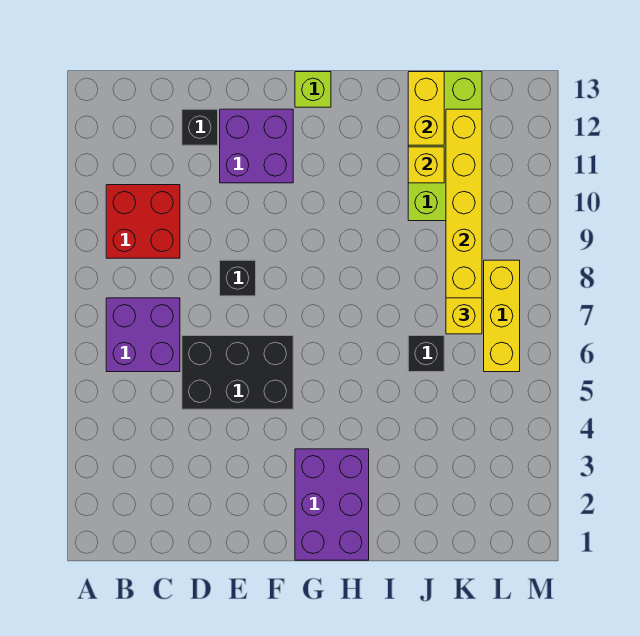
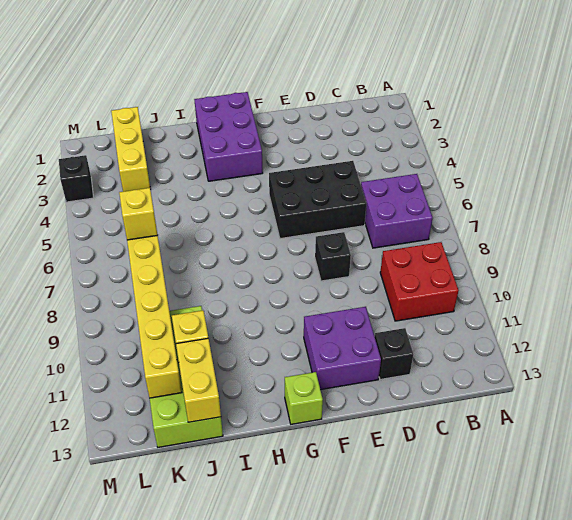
black 1x1 brick [408,336,444,372] -> black 1x1 brick moved to [59,155,93,202]
yellow 1x3 brick [484,260,520,372] -> yellow 1x3 brick moved to [111,107,150,192]

